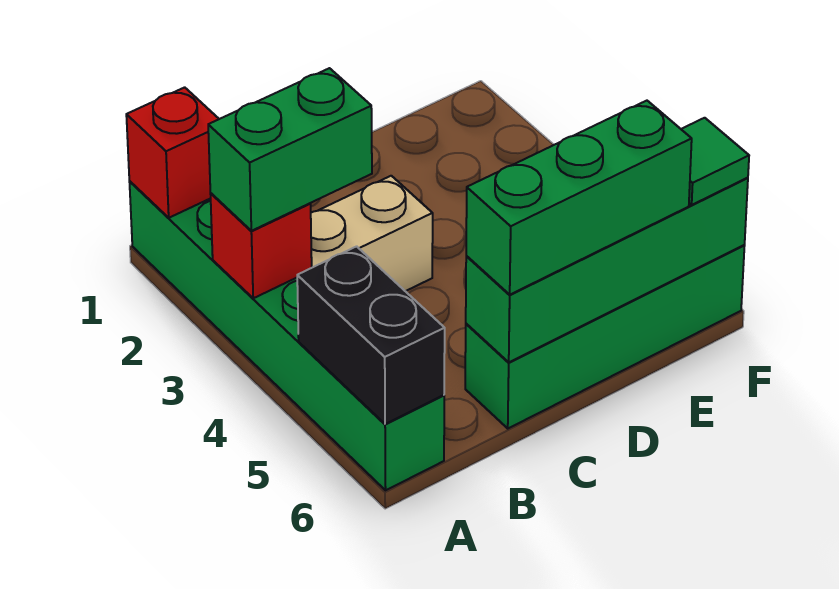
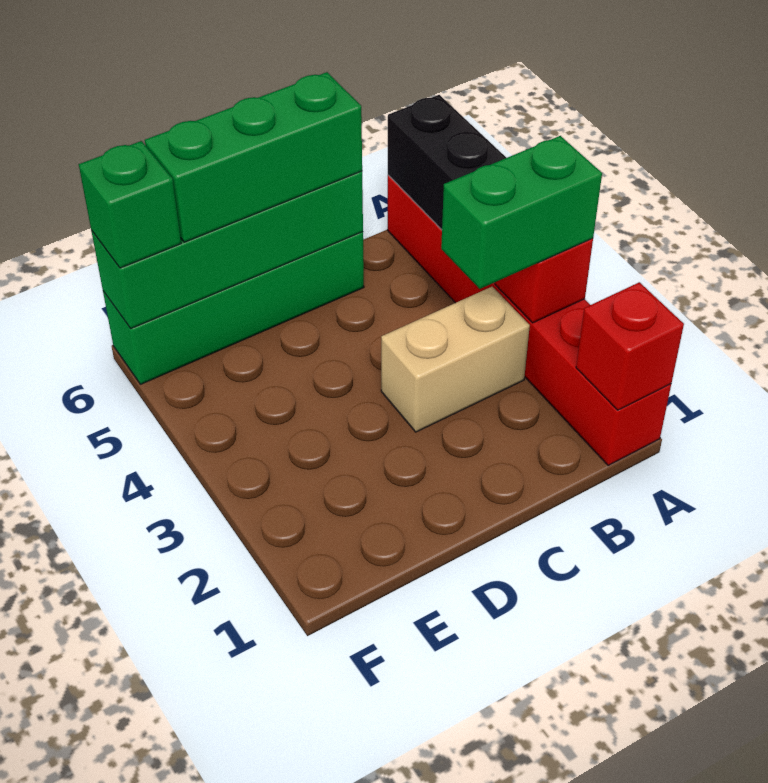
green 1x6 brick [130,182,444,490] -> red 1x6 brick [388,175,671,466]
green 1x1 tile [681,118,749,205] -> green 1x1 brick [79,141,181,268]

